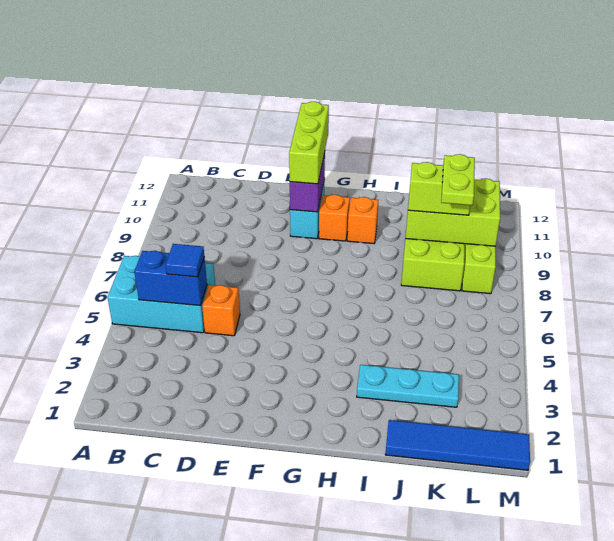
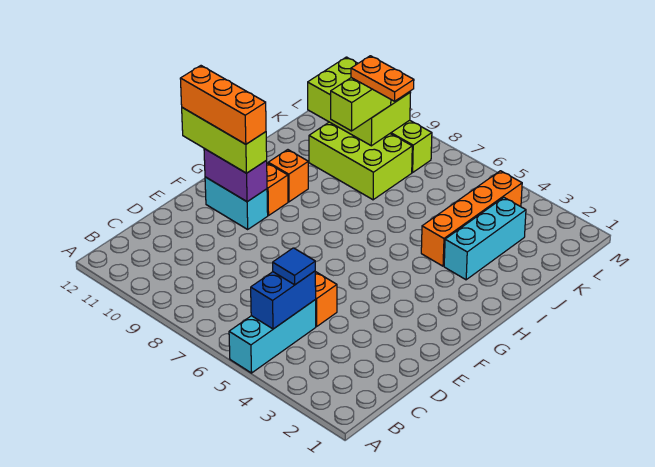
cyan 2x3 brick [107,256,215,333] -> cyan 1x3 brick [229,300,316,373]
none -> orange 1x3 brick [180,66,266,144]
cyan 1x3 plate [357,365,459,407] -> cyan 1x3 brick [444,198,526,280]
none -> orange 1x4 brick [421,171,522,266]
blue 1x4 tile [385,420,530,470] -> none
lime 2x3 brick [405,178,500,246] -> lime 2x3 brick turned to [308,57,411,146]
lime 1x2 plate [441,154,475,205] -> orange 1x2 plate [351,56,414,101]

